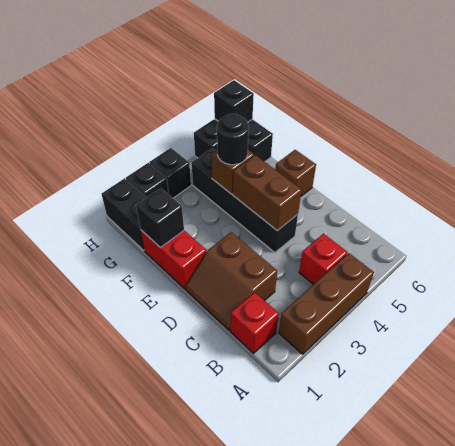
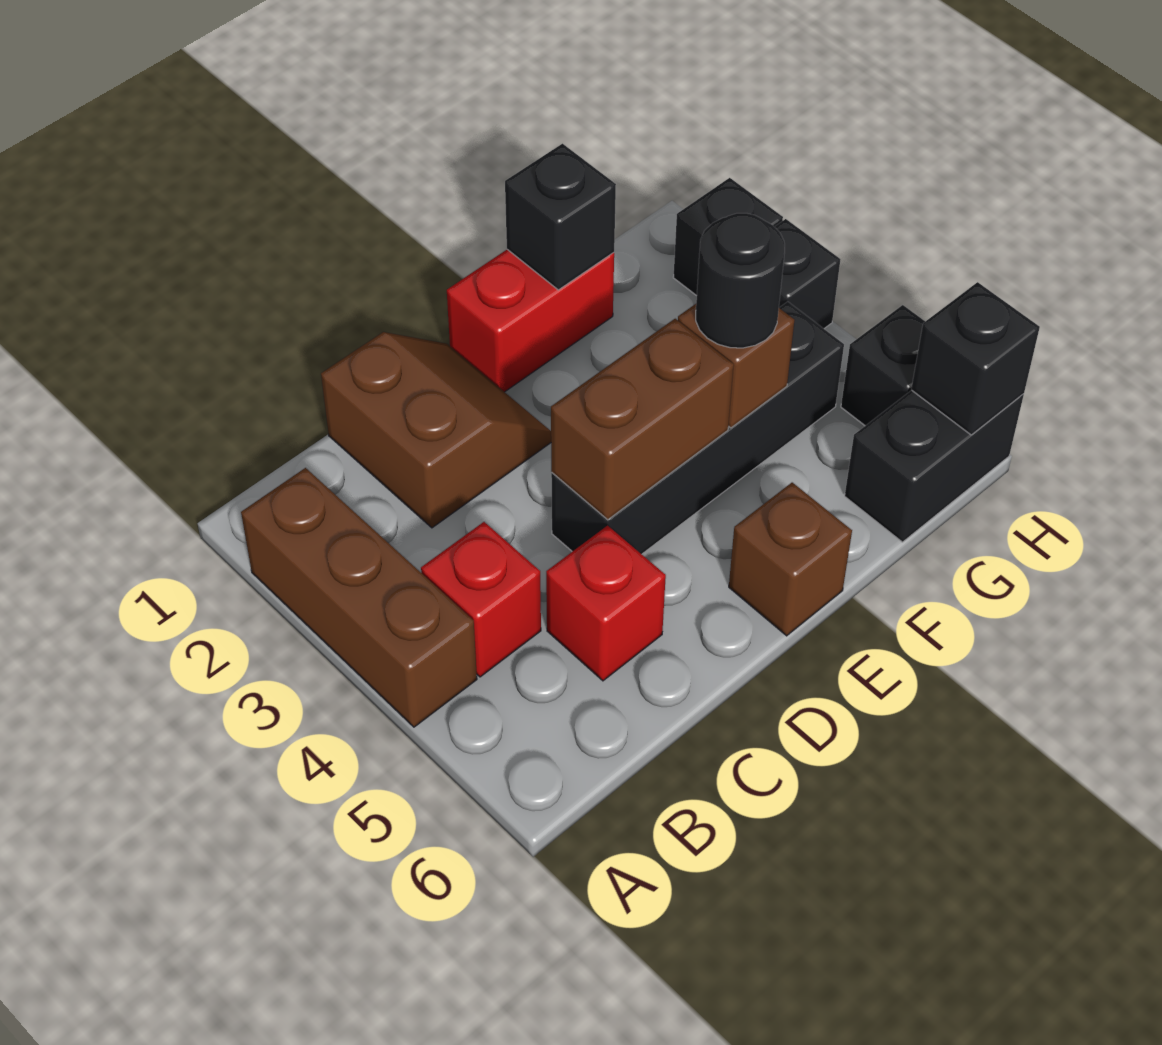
red 1x1 brick [231,292,279,353] -> red 1x1 brick moved to [546,525,666,681]
brown 2x2 slope [185,232,277,331] -> brown 2x2 slope turned to [321,332,551,528]
black 1x2 brick [102,178,147,250] -> none

